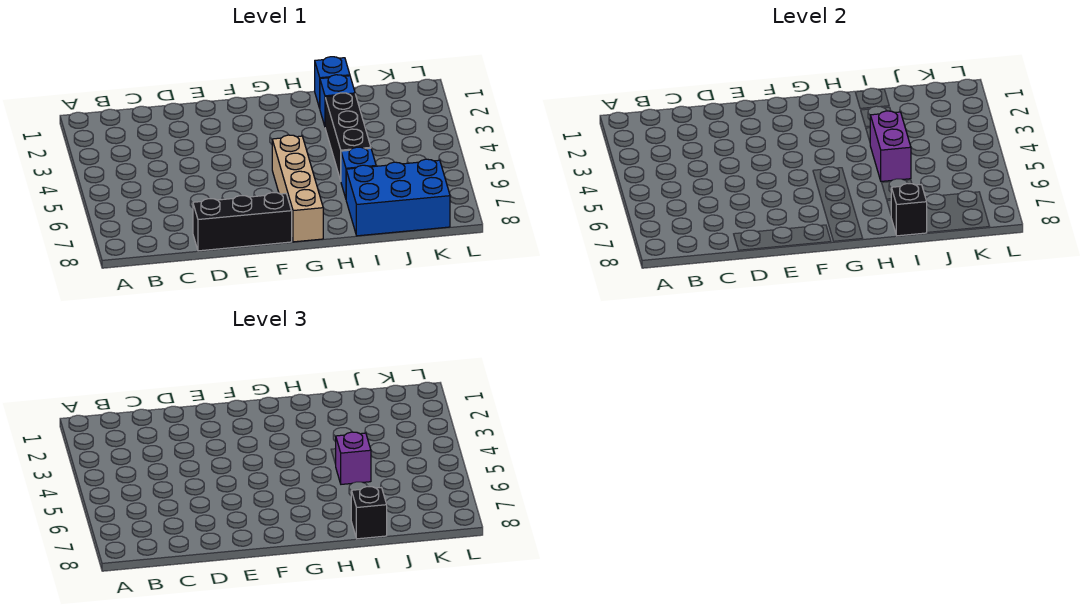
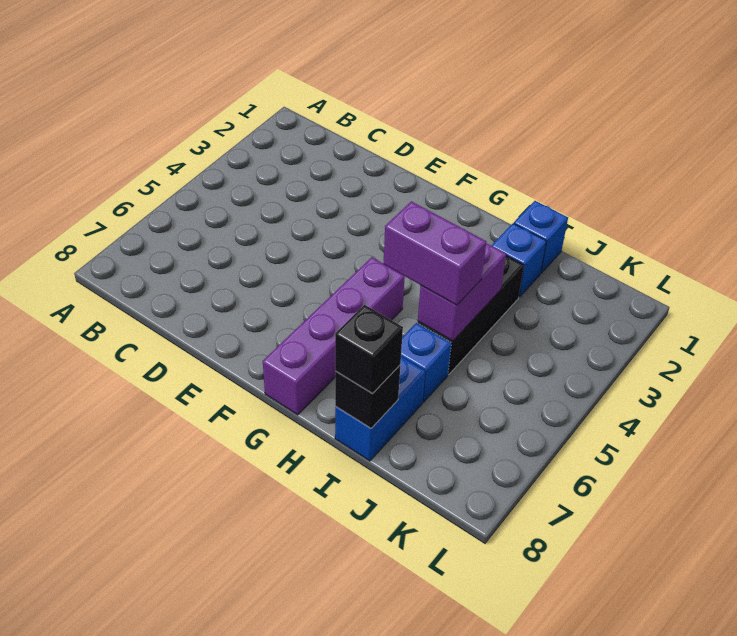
black 1x3 brick [193,192,292,251] -> none
tan 1x4 brick [272,135,323,242] -> purple 1x4 brick [263,257,405,415]
purple 1x1 brick [336,432,371,484] -> purple 1x2 brick [383,201,486,305]
blue 2x3 brick [346,159,450,236] -> blue 1x2 brick [335,357,425,461]

